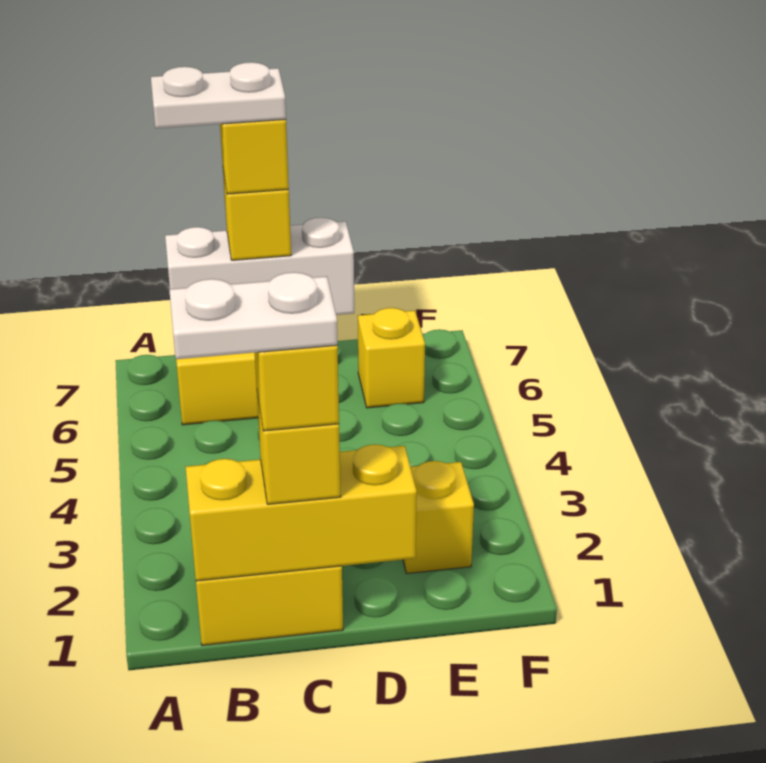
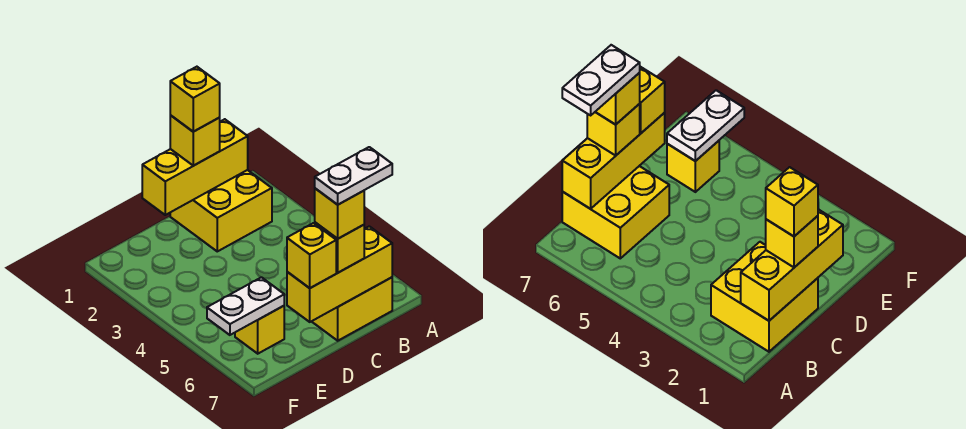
white 1x2 plate [169,272,337,359] -> white 1x2 plate moved to [207,277,284,335]
white 1x3 brick [165,218,354,315] -> yellow 1x3 brick [287,226,392,322]
yellow 1x1 brick [403,461,474,573] -> yellow 1x1 brick moved to [287,223,336,288]

